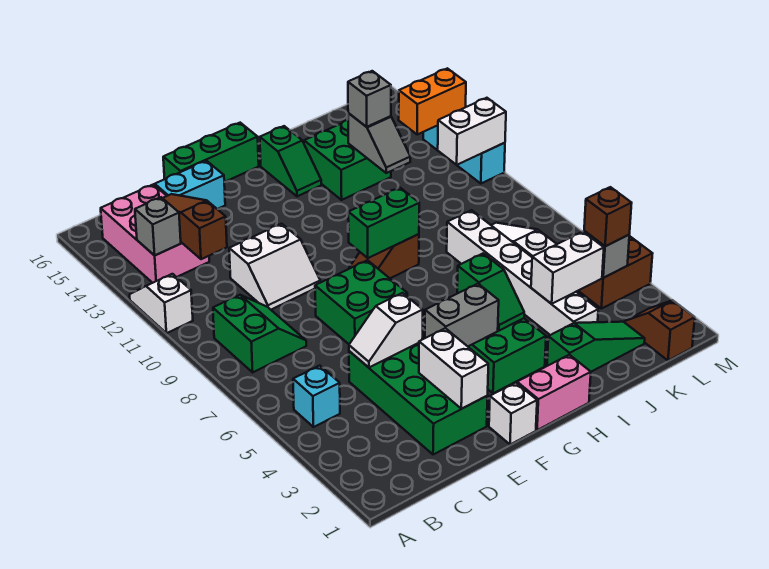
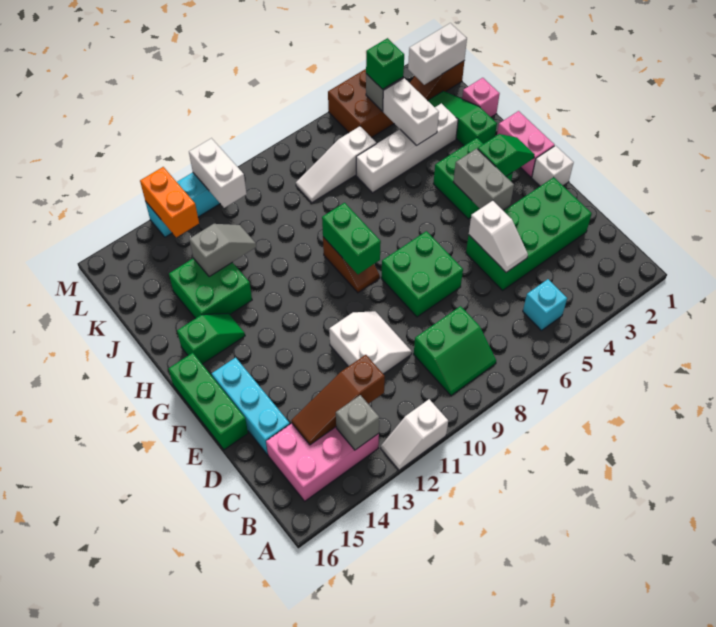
green 2x2 slope [213,295,306,372] -> green 2x2 slope turned to [414,306,496,396]
cyan 1x2 brick [155,161,225,209] -> cyan 1x3 brick [212,358,290,455]
white 1x2 brick [419,328,488,409] -> white 1x2 brick moved to [408,23,467,85]
green 1x2 slope [457,254,524,331] -> green 1x2 slope moved to [478,134,535,176]
none -> pink 1x1 brick [462,78,500,117]
white 1x6 brick [447,210,598,335] -> white 1x4 brick [356,103,458,193]
grey 1x1 brick [348,71,391,127] -> none
brown 1x1 brick [584,187,632,246] -> green 1x1 brick [366,38,404,89]

